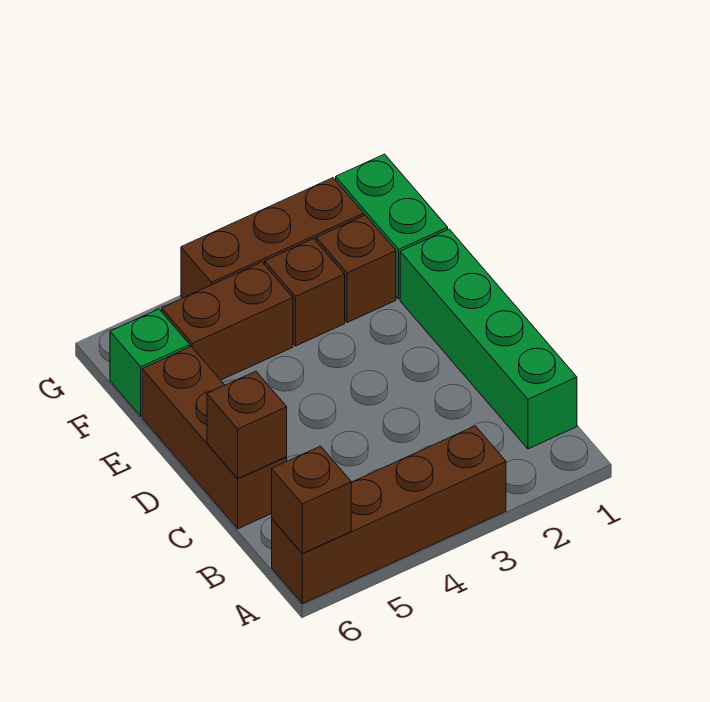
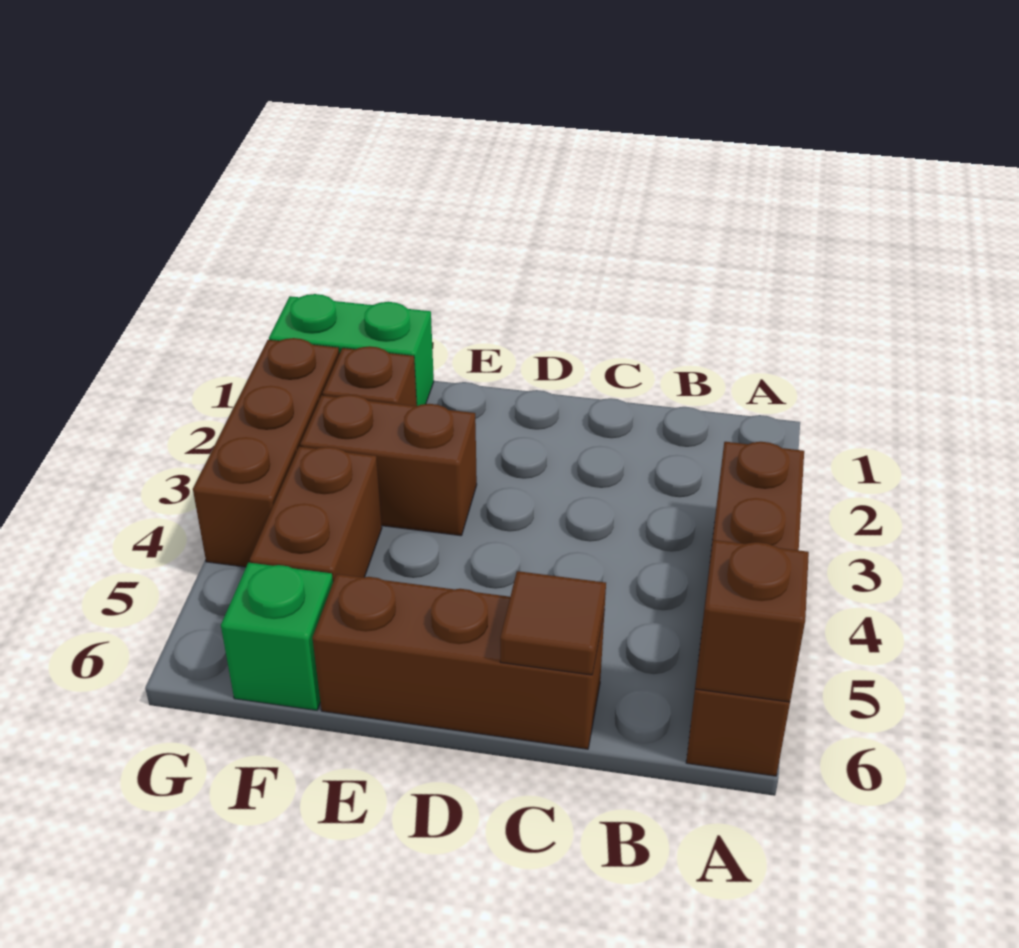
green 1x4 brick [400,229,577,449] -> none
brown 1x1 brick [207,371,287,479] -> brown 1x1 tile [500,571,606,675]
brown 1x1 brick [265,239,345,346] -> brown 1x2 brick [300,395,477,536]

